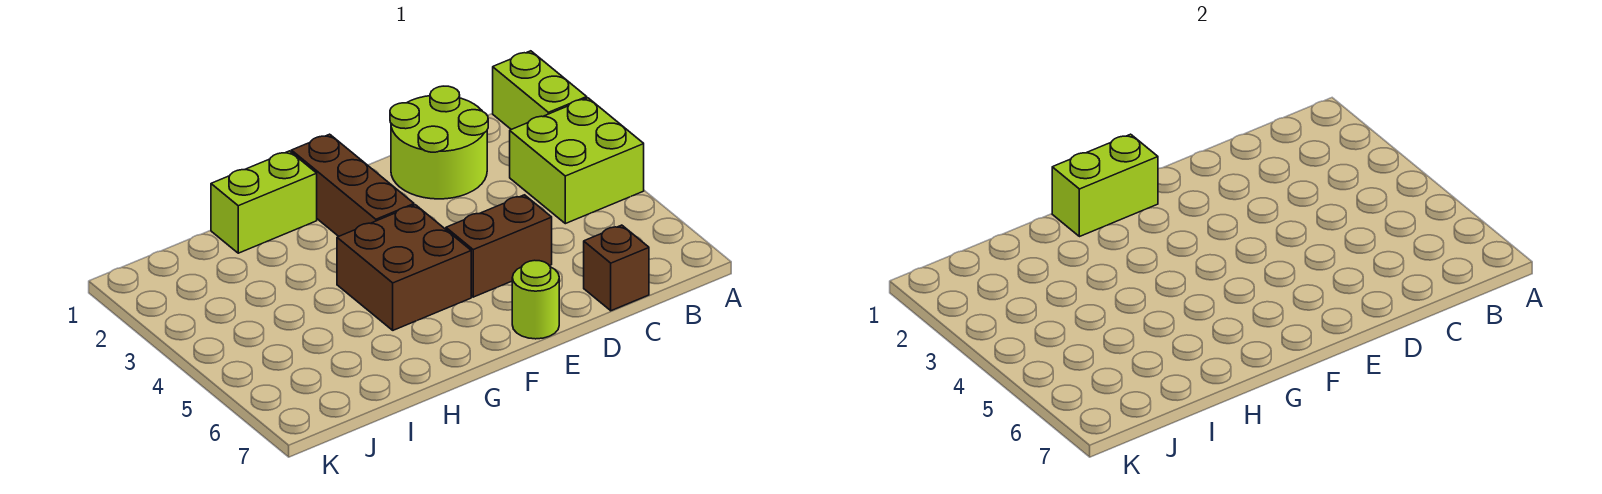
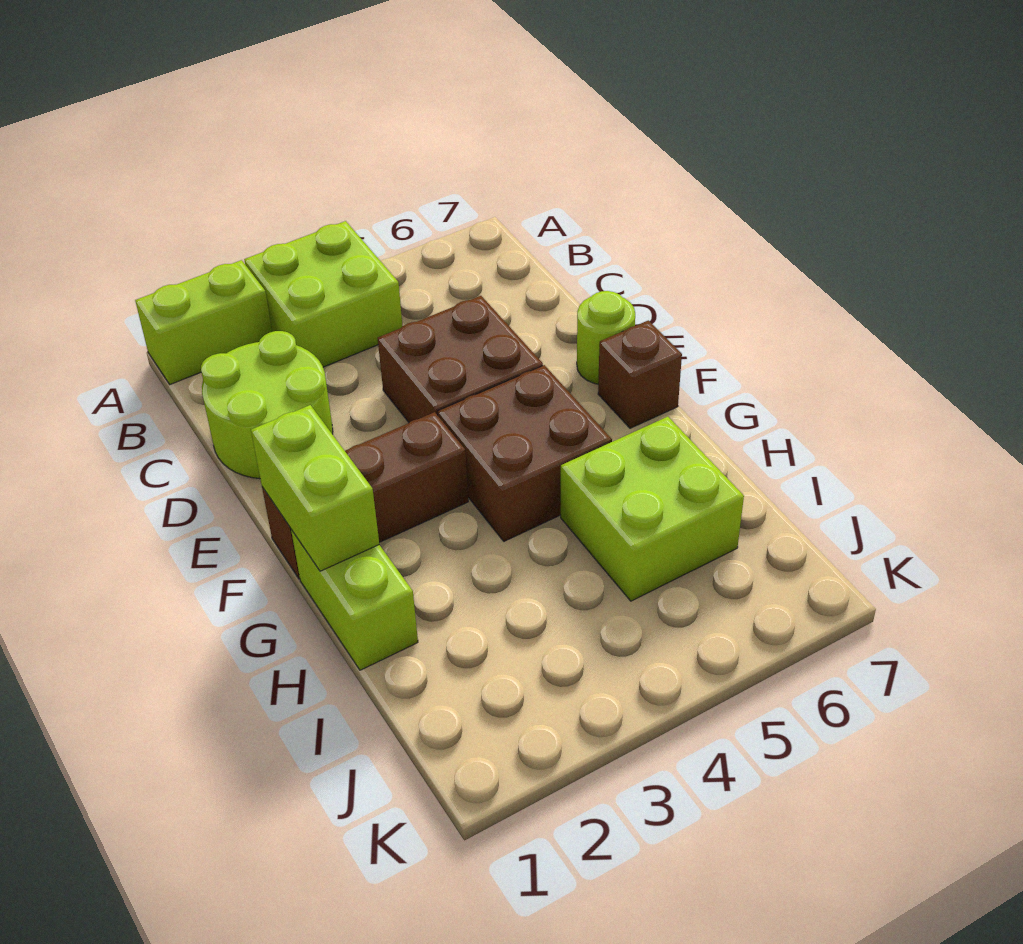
brown 1x1 brick [584,225,649,311] -> brown 1x1 brick moved to [598,320,682,428]
brown 1x2 brick [446,195,552,297] -> brown 2x2 brick [378,296,543,422]
none -> lime 2x2 brick [561,417,744,601]

